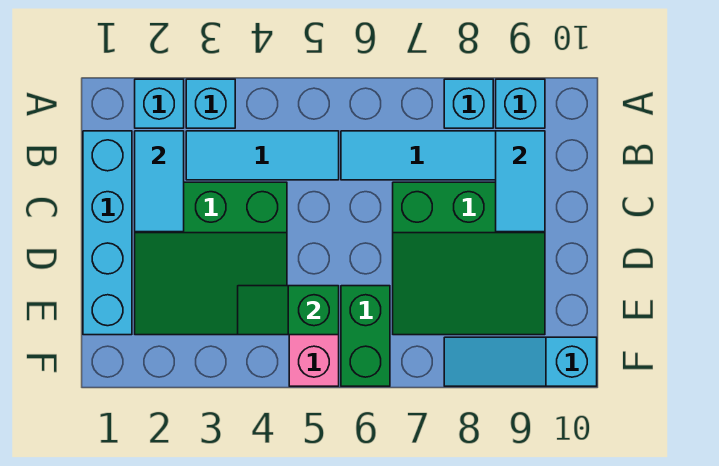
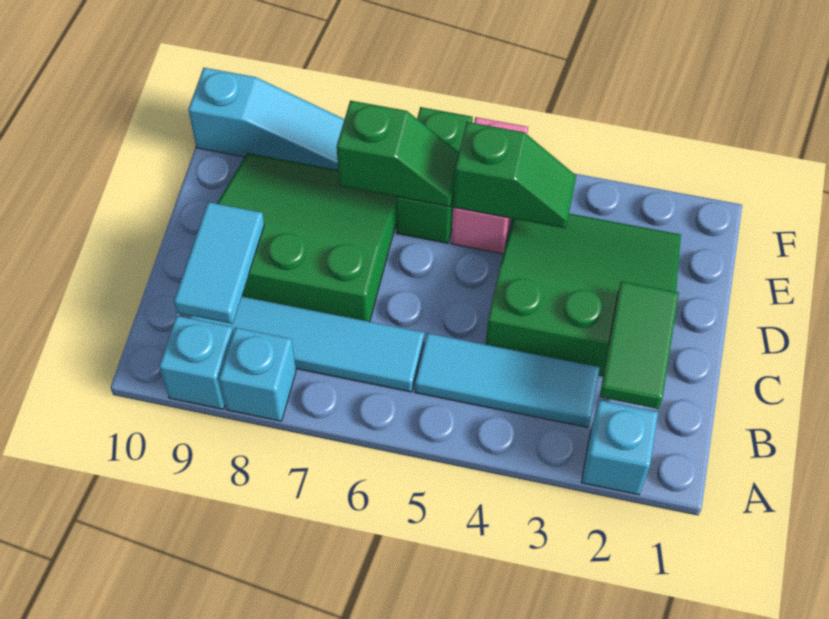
cyan 1x1 brick [186,79,235,128] -> none
cyan 1x4 brick [83,131,132,335] -> none
cyan 1x2 tile [135,131,184,232] -> green 1x2 tile [600,281,679,409]
none -> green 1x2 slope [337,100,459,207]

